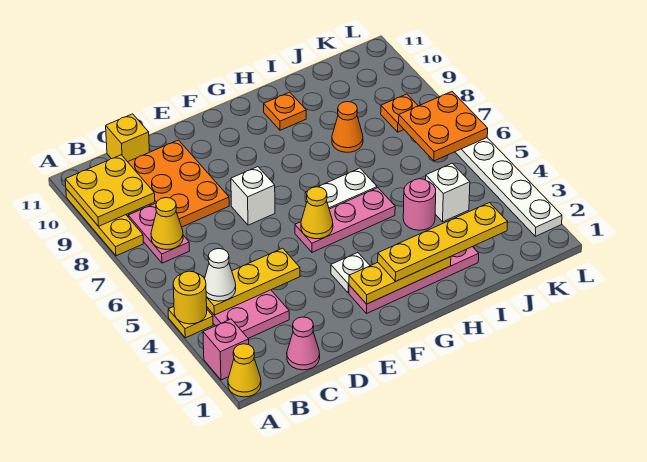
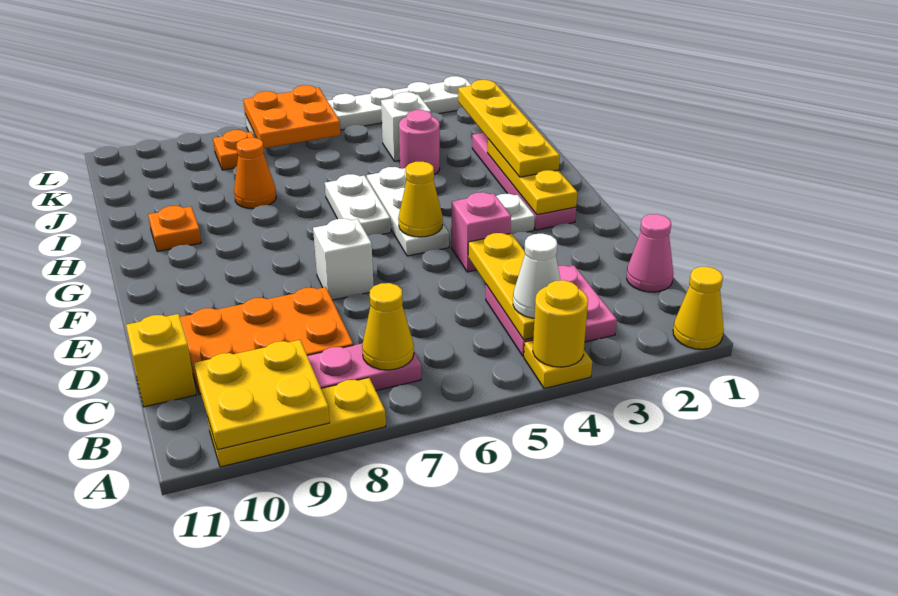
pink 1x1 brick [203,319,249,380] -> pink 1x1 brick moved to [452,192,511,272]
pink 1x3 plate [295,188,395,252] -> white 1x3 plate [367,167,449,256]

